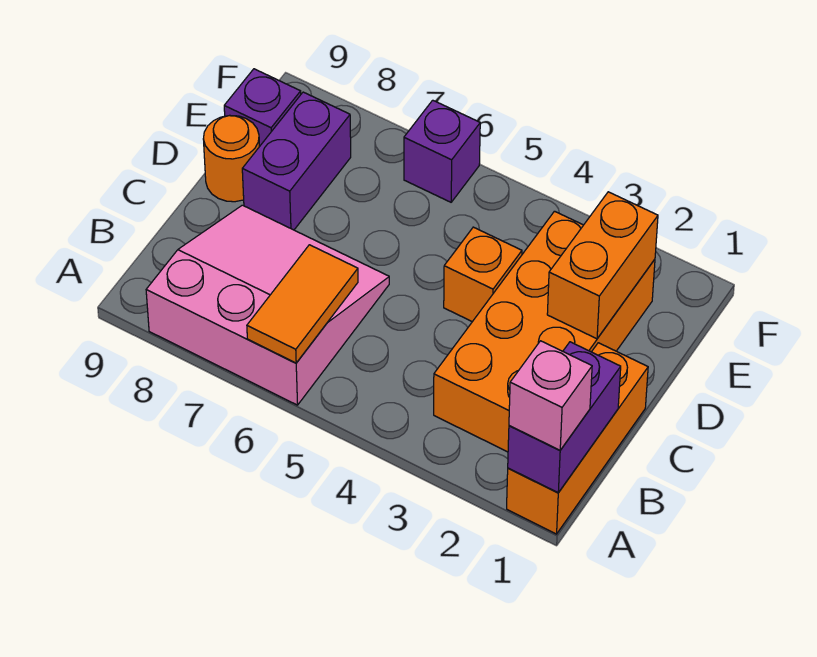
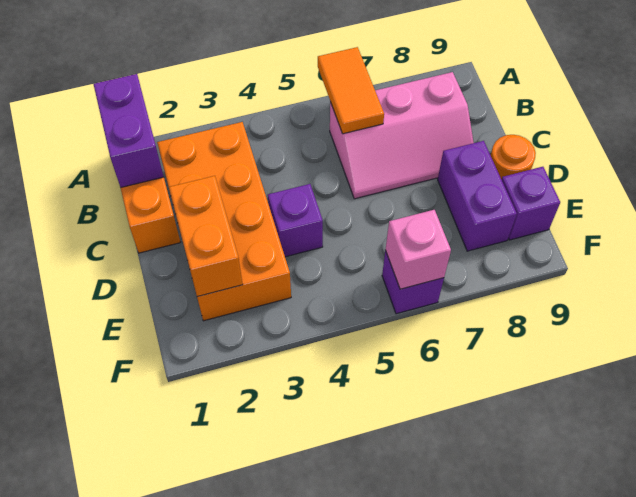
pink 1x1 brick [509,341,592,450] -> pink 1x1 brick moved to [385,210,451,289]
pink 3x3 slope [146,205,389,405] -> pink 2x3 slope [330,72,474,199]
orange 1x1 brick [444,227,522,322] -> purple 1x1 brick [268,184,323,257]

